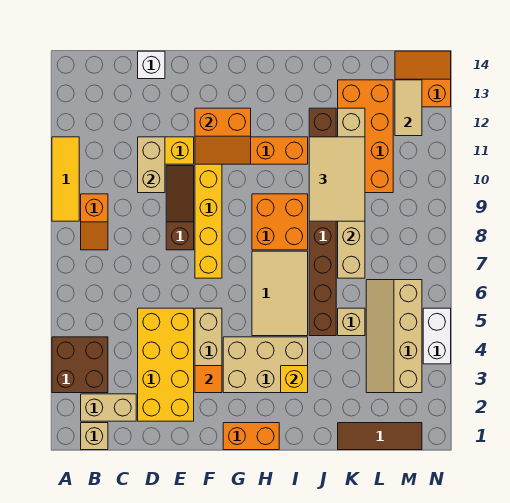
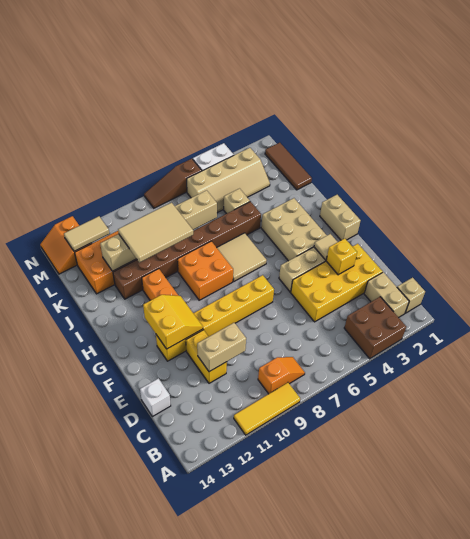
brown 1x3 slope [166,166,194,250] -> brown 1x3 slope moved to [144,159,202,208]
orange 1x1 tile [195,366,222,393] -> tan 1x1 tile [314,234,337,260]
orange 2x2 slope [195,108,251,164] -> yellow 2x2 slope [143,295,203,349]
orange 1x2 brick [223,423,279,450] -> tan 1x2 brick [320,195,361,240]
tan 2x3 tile [252,251,308,336] -> tan 2x2 tile [217,233,267,281]
yellow 1x1 brick [281,366,308,393] -> yellow 1x1 brick moved to [326,239,357,275]

